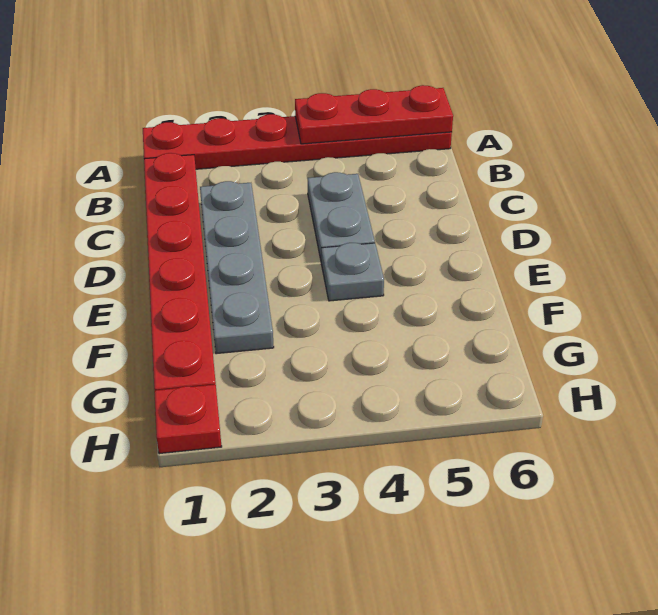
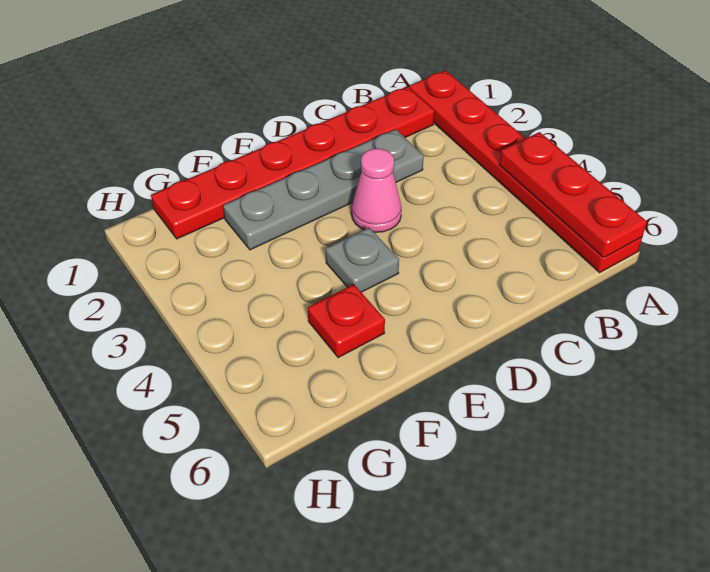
grey 1x2 plate [308,172,375,259] -> none
none -> pink 1x1 cone [351,148,402,232]
red 1x1 plate [154,384,222,454] -> red 1x1 plate moved to [308,284,385,358]

